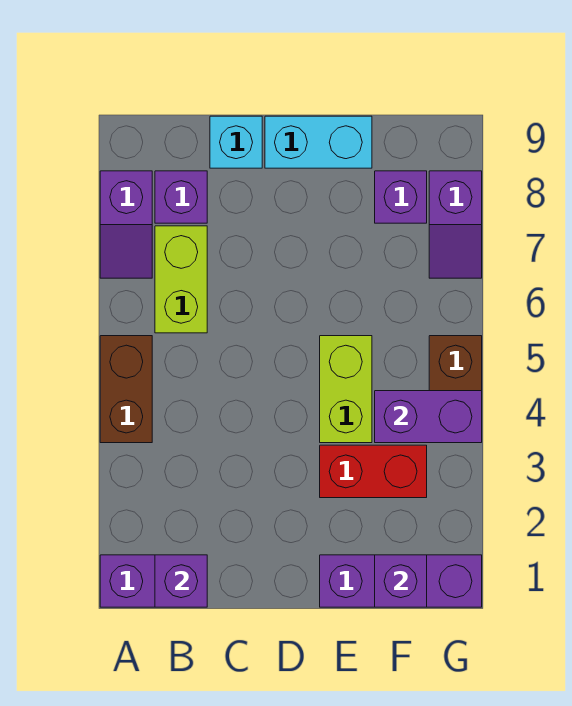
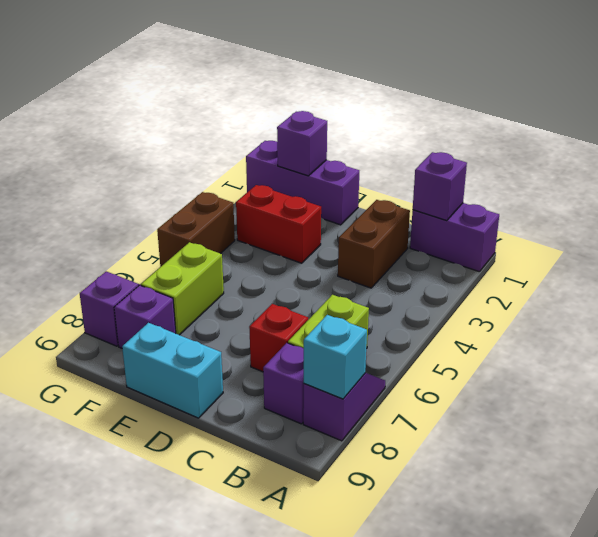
brown 1x2 brick [100,336,152,443] -> brown 1x2 brick moved to [338,200,410,288]
none -> red 1x1 brick [249,304,308,372]
cyan 1x1 brick [210,116,262,168] -> cyan 1x1 brick moved to [304,315,367,399]
lime 1x2 brick [320,336,372,443] -> lime 1x2 brick moved to [141,242,224,335]
purple 1x2 brick [375,391,482,443] -> none

